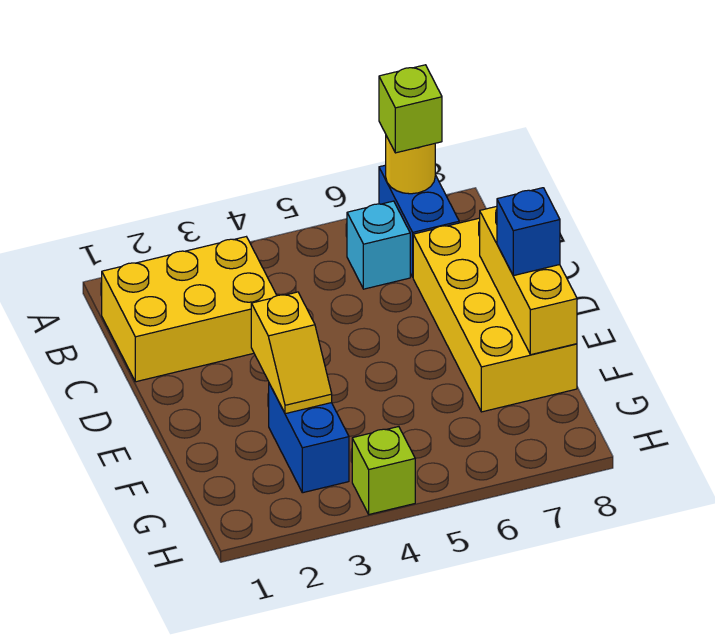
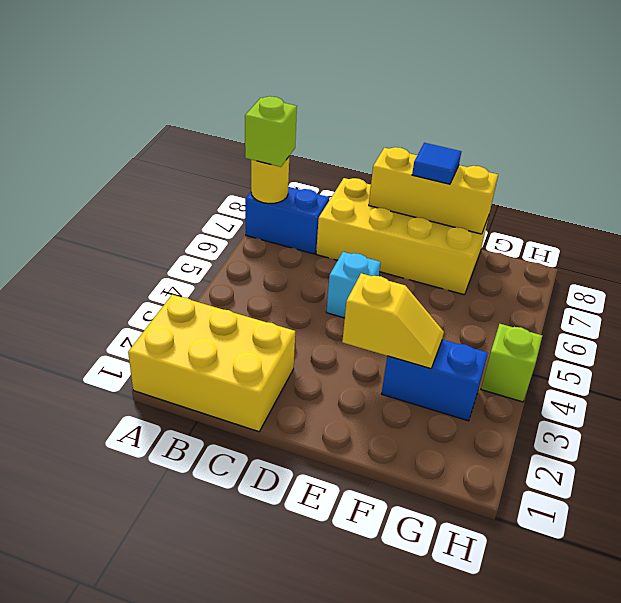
yellow 2x3 brick [102,237,277,382] -> yellow 2x3 brick turned to [128,295,295,432]
cyan 1x1 brick [347,201,410,289] -> cyan 1x1 brick moved to [326,252,381,318]
blue 1x1 brick [497,188,560,276] -> blue 1x1 tile [412,143,461,184]

